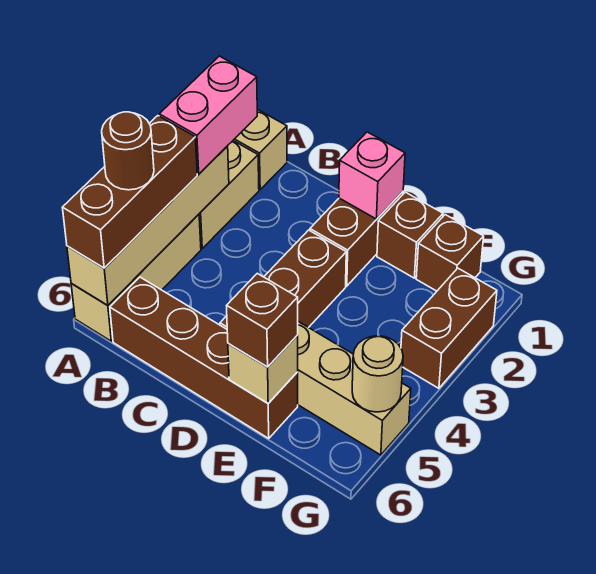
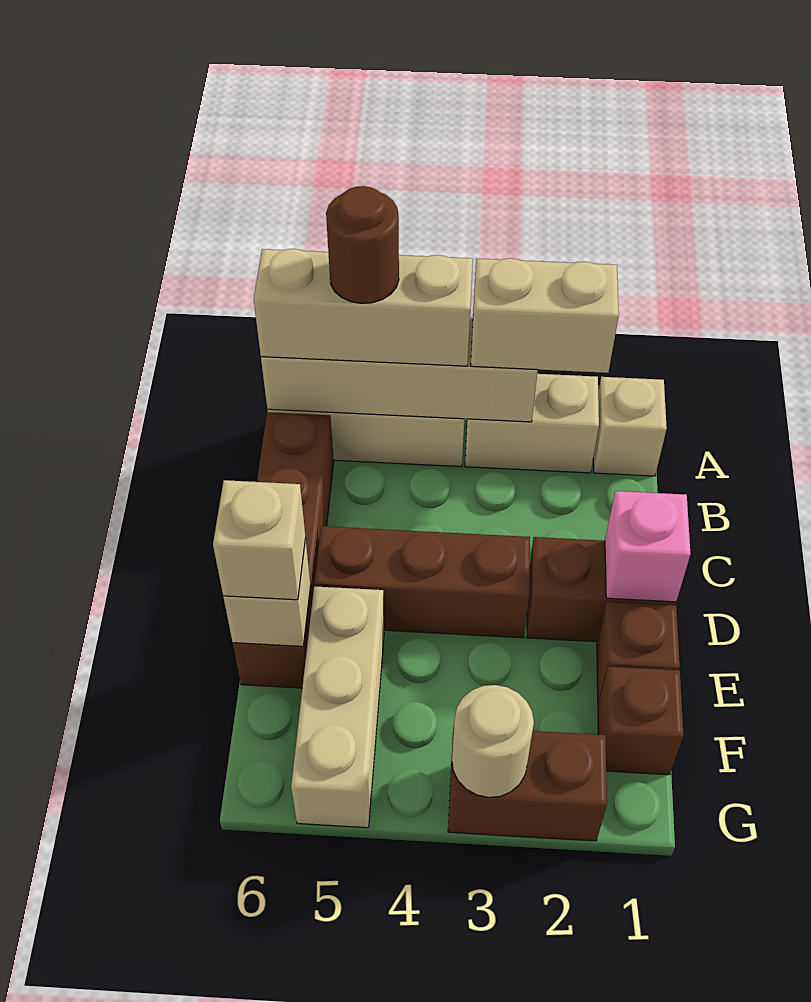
pink 1x2 brick [159,56,257,174] -> tan 1x2 brick [471,258,619,373]
brown 1x3 brick [62,116,197,268] -> tan 1x3 brick [254,249,473,366]
brown 1x1 brick [227,273,298,367] -> tan 1x1 brick [213,480,306,600]
tan 1x1 round brick [352,336,403,412] -> tan 1x1 round brick moved to [452,685,534,797]

